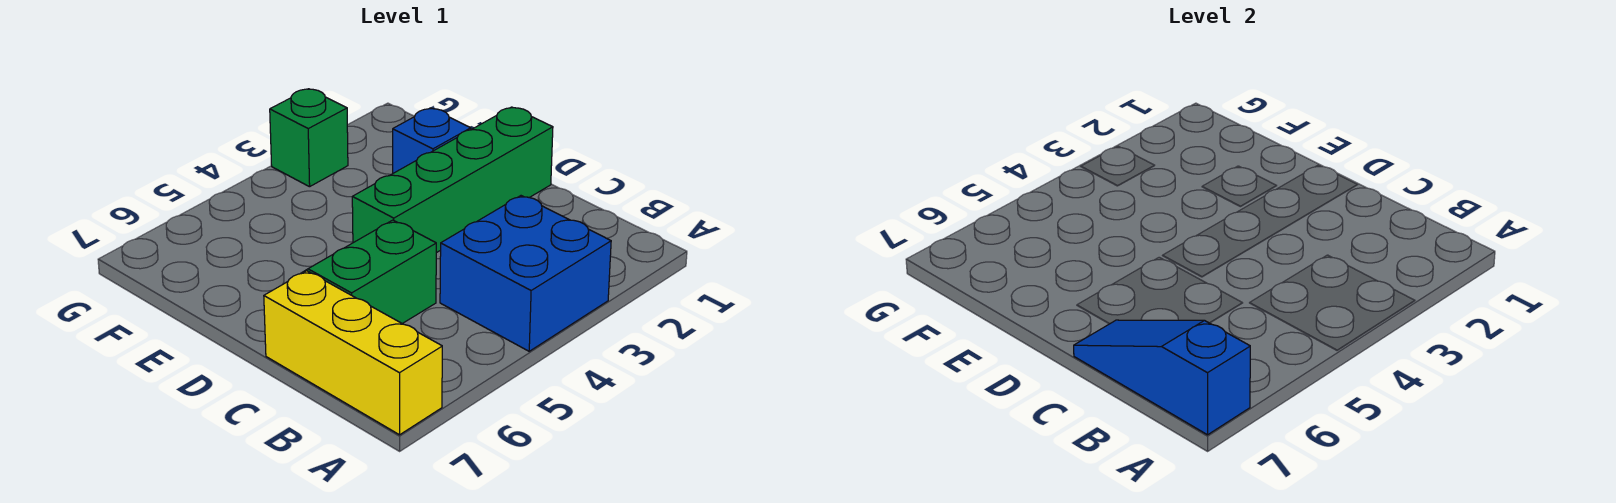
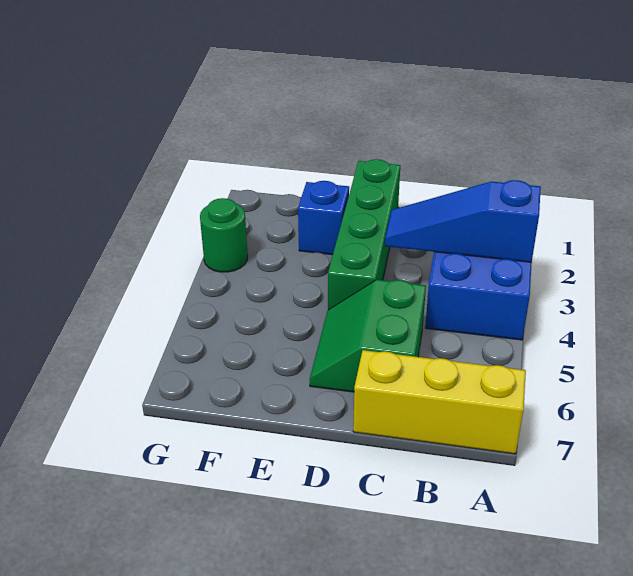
blue 1x3 slope [1074,320,1250,435] -> blue 1x3 slope moved to [385,180,541,262]
green 1x1 brick [270,89,348,187] -> green 1x1 round brick [200,198,248,272]

